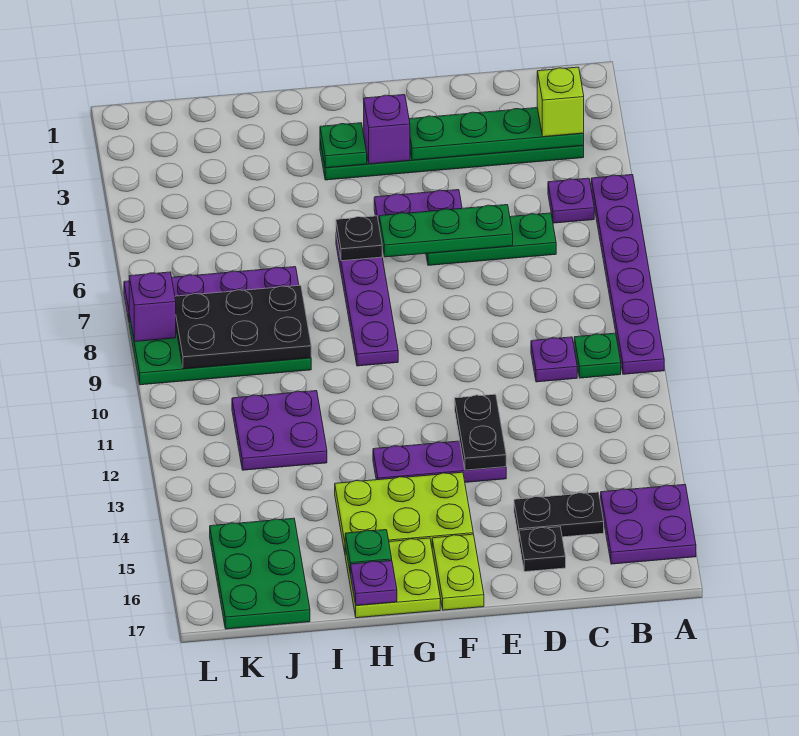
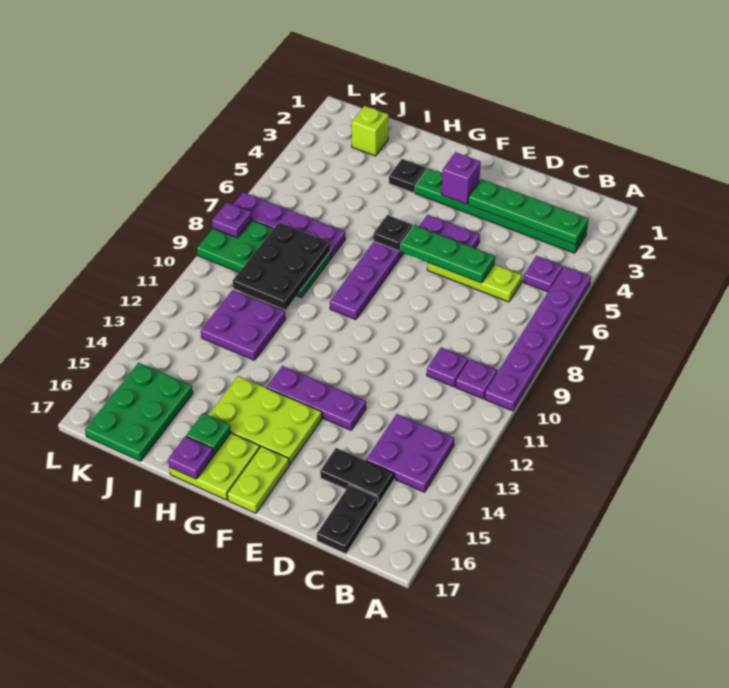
purple 2x2 plate [601,485,696,564] -> purple 2x2 plate moved to [366,414,454,492]
lime 1x1 brick [537,67,584,137] -> lime 1x1 brick moved to [351,106,389,156]
green 1x1 plate [574,333,621,378] -> purple 1x1 plate [456,359,497,399]
green 1x3 plate [426,213,556,265] -> lime 1x3 plate [427,263,522,302]
black 1x1 plate [519,527,566,572] -> black 1x1 plate moved to [389,159,426,193]
black 1x2 plate [455,394,506,470] -> black 1x2 plate moved to [317,485,378,554]
green 1x1 plate [320,123,367,168] -> none
black 2x3 plate [175,285,311,369] -> black 2x3 plate turned to [233,223,331,310]
purple 1x1 brick [129,272,176,342] -> purple 1x1 plate [212,202,252,238]

